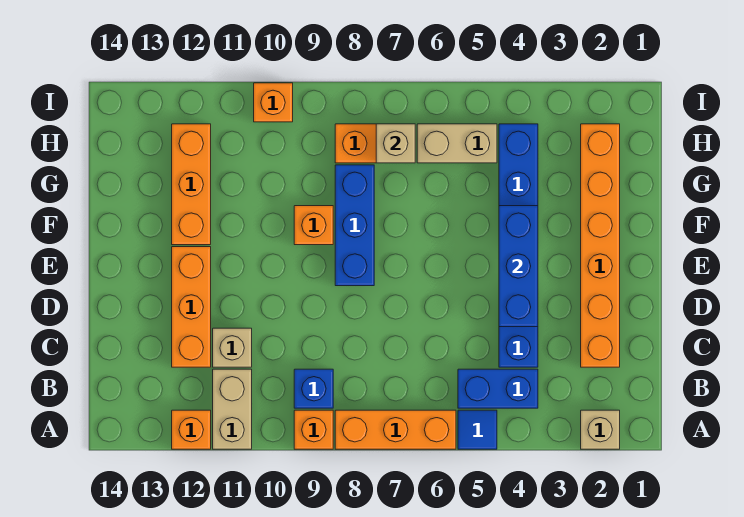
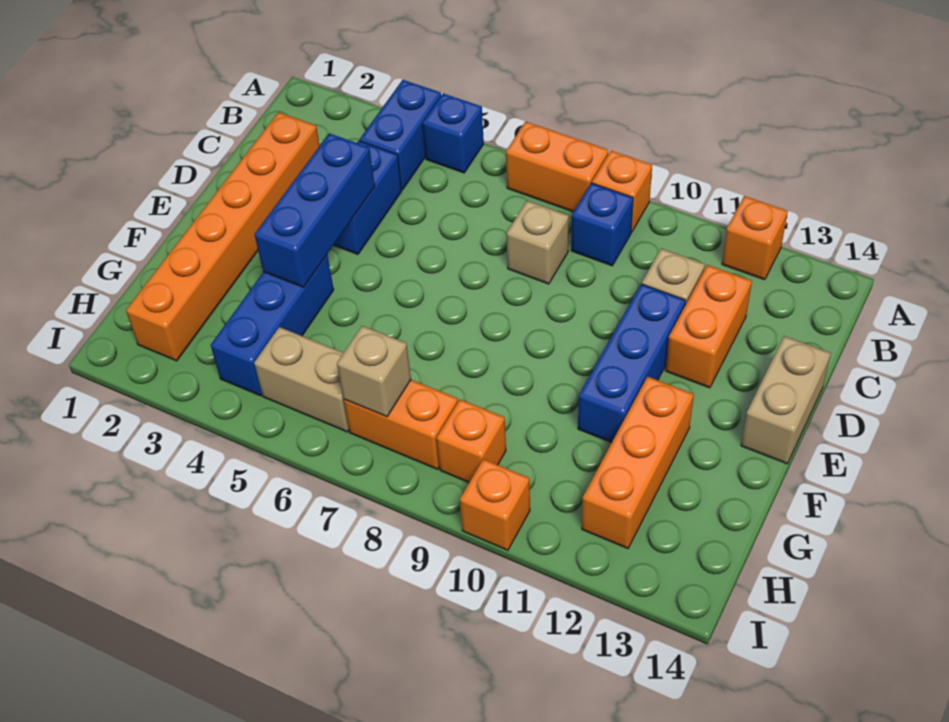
tan 1x1 brick [581,410,620,449] -> tan 1x1 brick moved to [507,201,569,284]
blue 1x1 tile [458,410,497,449] -> blue 1x1 brick [423,93,484,173]
orange 1x3 brick [335,410,456,449] -> orange 1x2 brick [506,121,609,212]
tan 1x2 brick [213,369,252,449] -> tan 1x2 brick moved to [741,336,831,464]
blue 1x2 brick [458,369,538,408] -> blue 1x2 brick turned to [360,80,441,190]
orange 1x3 brick [172,247,211,367] -> orange 1x2 brick [665,265,752,388]
blue 1x3 brick [335,165,374,286] -> blue 1x3 brick moved to [578,284,685,443]
orange 1x1 brick [294,206,333,245] -> orange 1x1 brick moved to [437,400,506,482]

